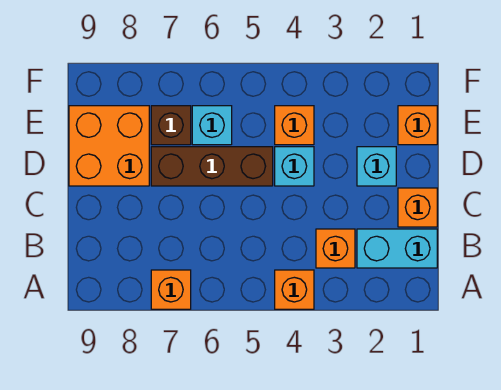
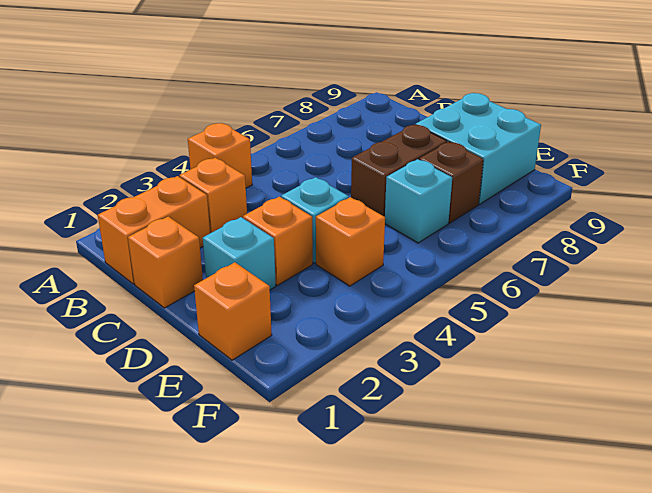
orange 1x1 brick [151,270,191,309] -> orange 1x1 brick moved to [243,197,313,285]
cyan 1x2 brick [357,229,437,268] -> orange 1x2 brick [98,176,210,284]
brown 1x3 brick [151,147,273,186] -> brown 1x2 brick [351,125,447,217]
orange 2x2 brick [69,106,149,186] -> cyan 2x2 brick [416,93,541,204]

